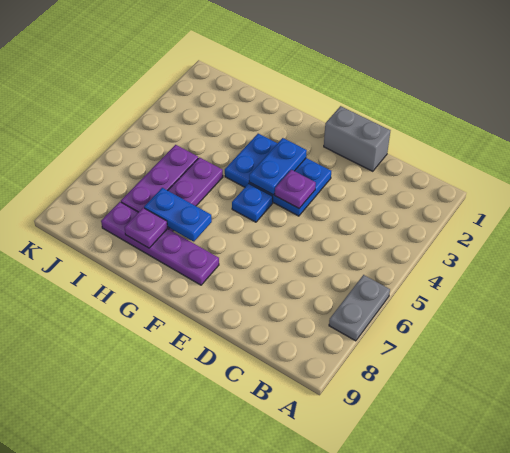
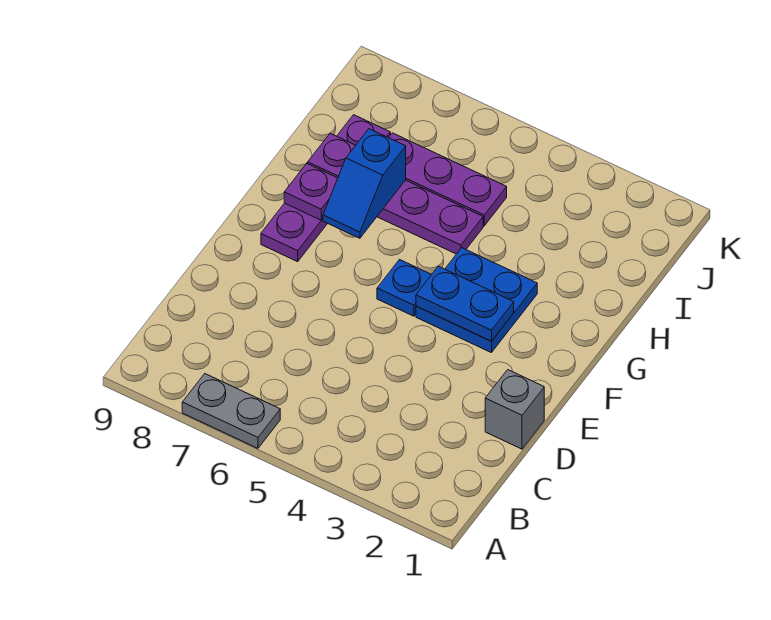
grey 1x2 brick [324,106,390,171] -> grey 1x1 brick [485,370,544,449]
blue 2x3 plate [225,134,331,216] -> blue 2x2 plate [416,248,537,353]
purple 1x1 plate [275,170,316,208] -> purple 1x1 plate moved to [284,163,338,220]
blue 1x2 plate [144,188,212,242] -> blue 1x2 slope [323,129,406,238]

